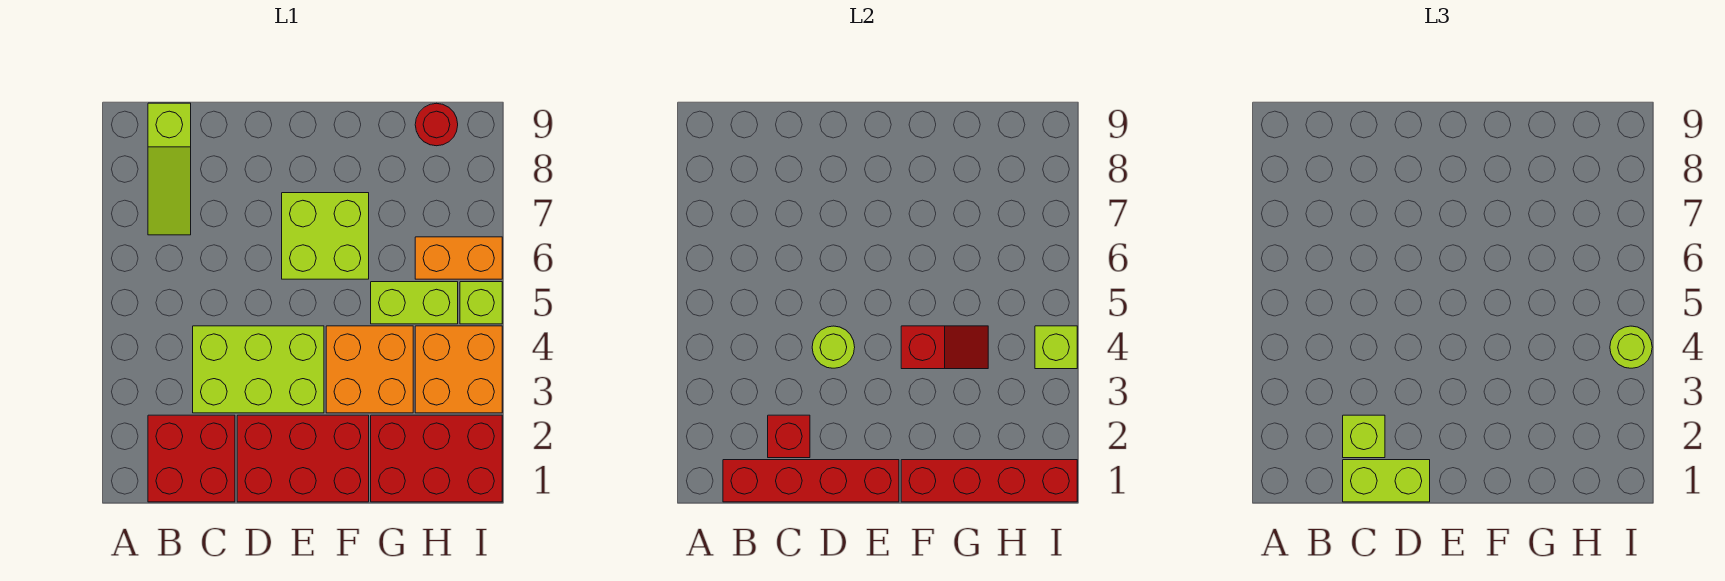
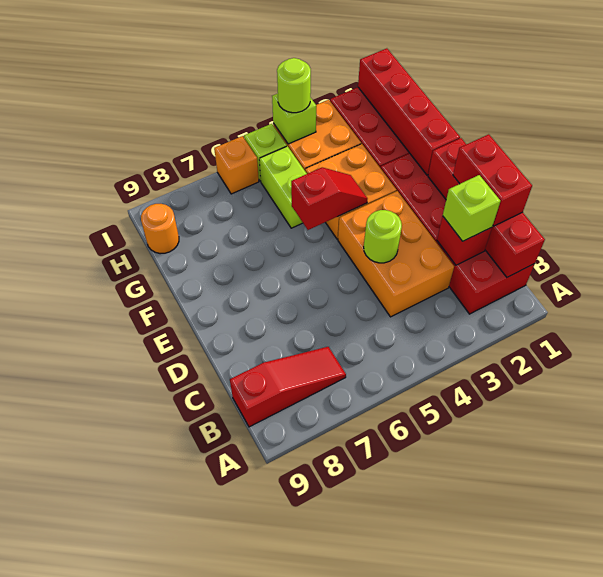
lime 1x3 slope [148,103,191,235] -> red 1x3 slope [230,347,346,427]
lime 1x2 brick [1343,460,1430,502] -> red 1x2 brick [453,134,532,226]
lime 2x3 brick [193,326,324,413] -> orange 2x3 brick [338,191,454,317]
lime 2x2 brick [282,193,369,279] -> none
red 1x2 slope [901,326,988,369] -> red 1x2 slope turned to [291,168,368,230]
orange 1x2 brick [415,237,502,279] -> orange 1x1 brick [214,136,259,194]
red 1x1 round brick [415,103,458,146] -> orange 1x1 round brick [141,204,179,254]

